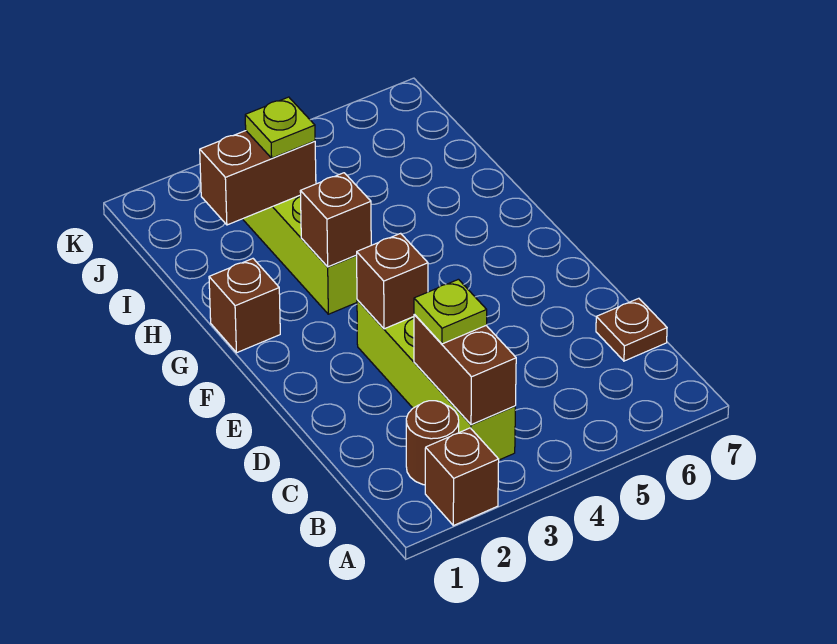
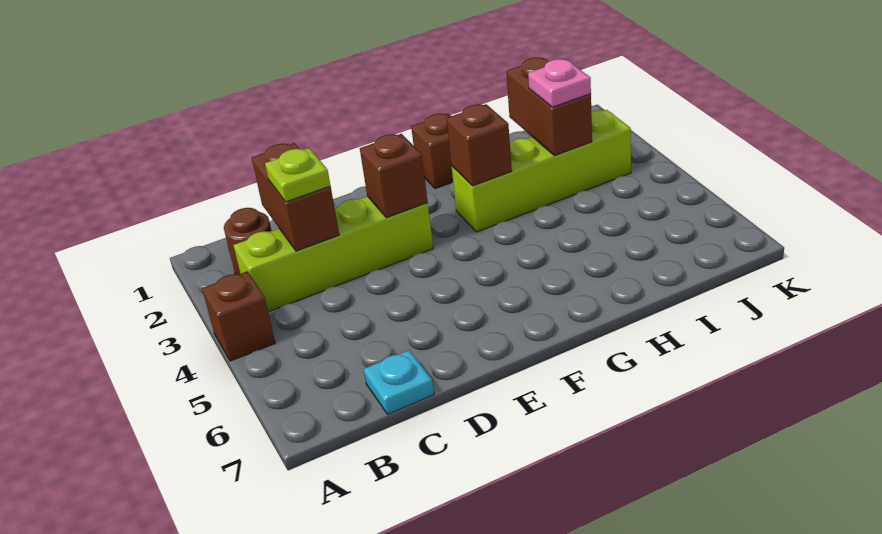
brown 1x1 brick [425,428,499,526] -> brown 1x1 brick moved to [202,271,275,361]
brown 1x2 brick [414,315,516,425] -> brown 1x2 brick turned to [252,143,339,251]
brown 1x1 plate [596,298,667,361] -> cyan 1x1 plate [364,350,434,414]
lime 1x1 plate [245,97,315,158] -> pink 1x1 plate [528,59,591,107]

